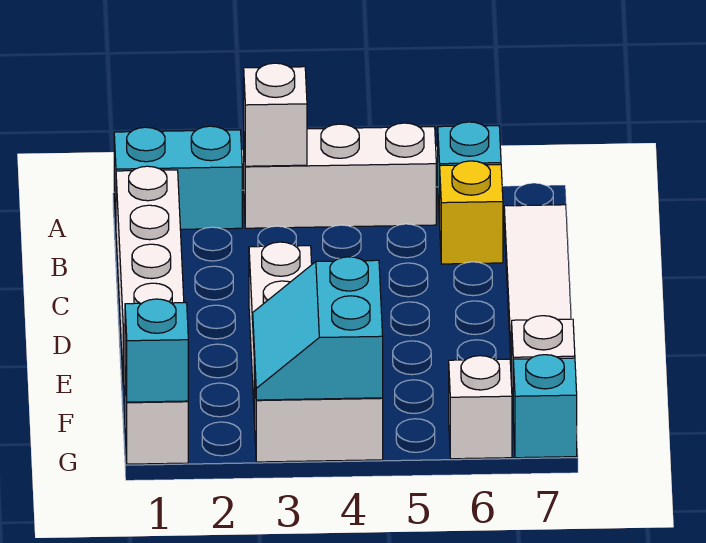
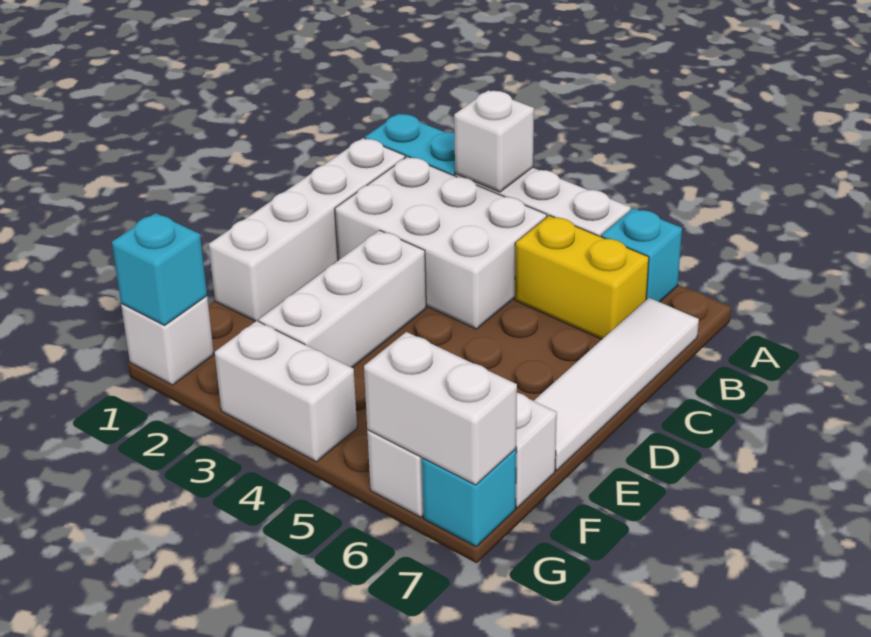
none -> white 2x3 brick [335,157,547,329]
yellow 1x1 brick [440,161,503,264] -> yellow 1x2 brick [515,215,649,339]
cyan 2x2 slope [253,257,383,400] -> none
none -> white 1x2 brick [364,332,517,485]

